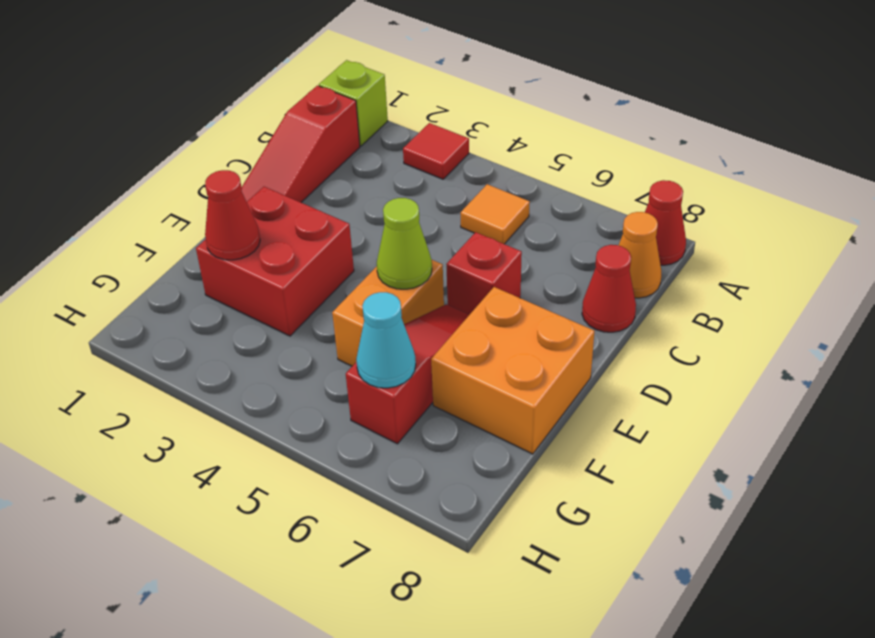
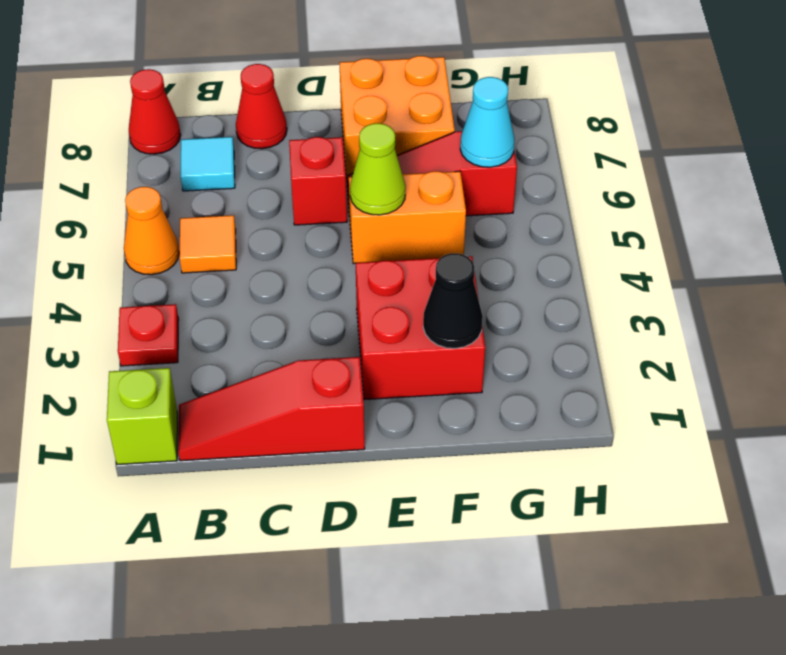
red 1x1 tile [403,123,469,179] -> red 1x1 plate [118,304,179,366]
red 1x3 slope [242,86,360,202] -> red 1x3 slope turned to [179,357,365,461]
none -> cyan 1x1 tile [181,137,235,191]
orange 1x1 cone [618,212,661,298] -> orange 1x1 cone moved to [124,187,179,275]
red 1x1 cone [205,170,260,260] -> black 1x1 cone [423,253,483,348]

